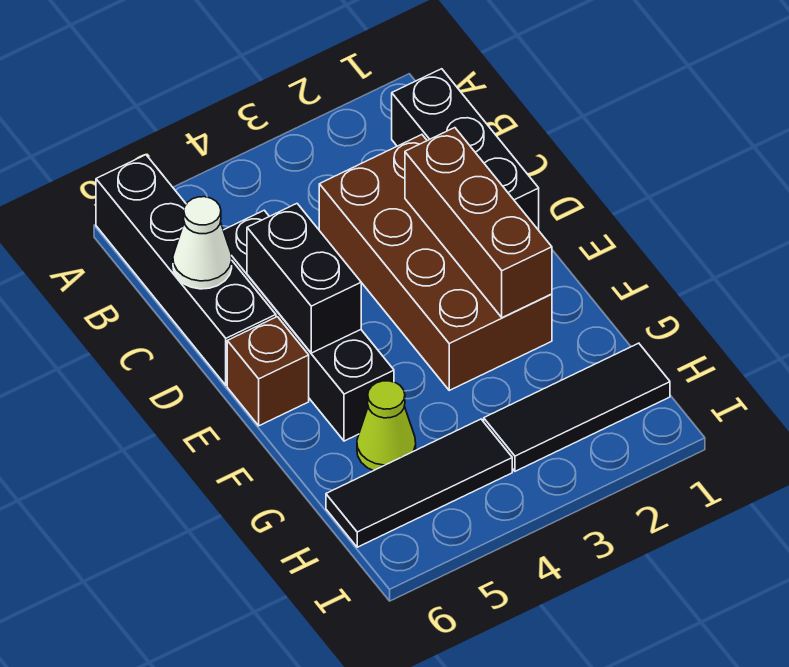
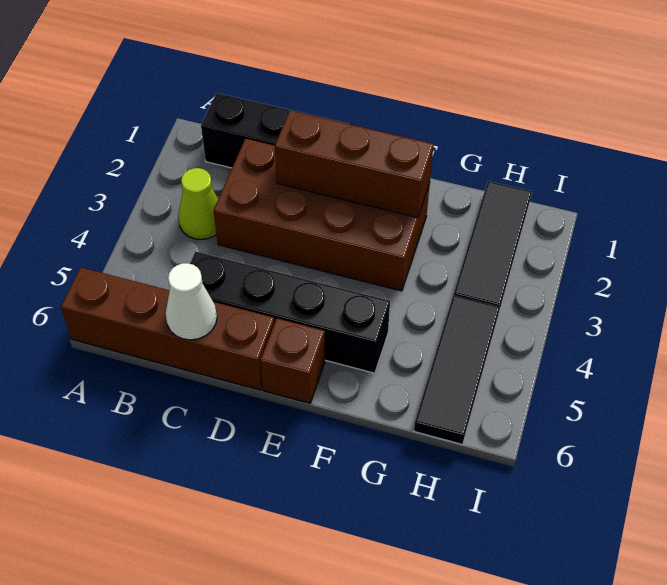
black 1x4 brick [96,155,276,385] -> brown 1x4 brick [61,268,274,390]
black 1x2 brick [247,204,361,353] -> none
lime 1x1 cone [357,381,416,471] -> lime 1x1 cone moved to [178,168,218,240]

